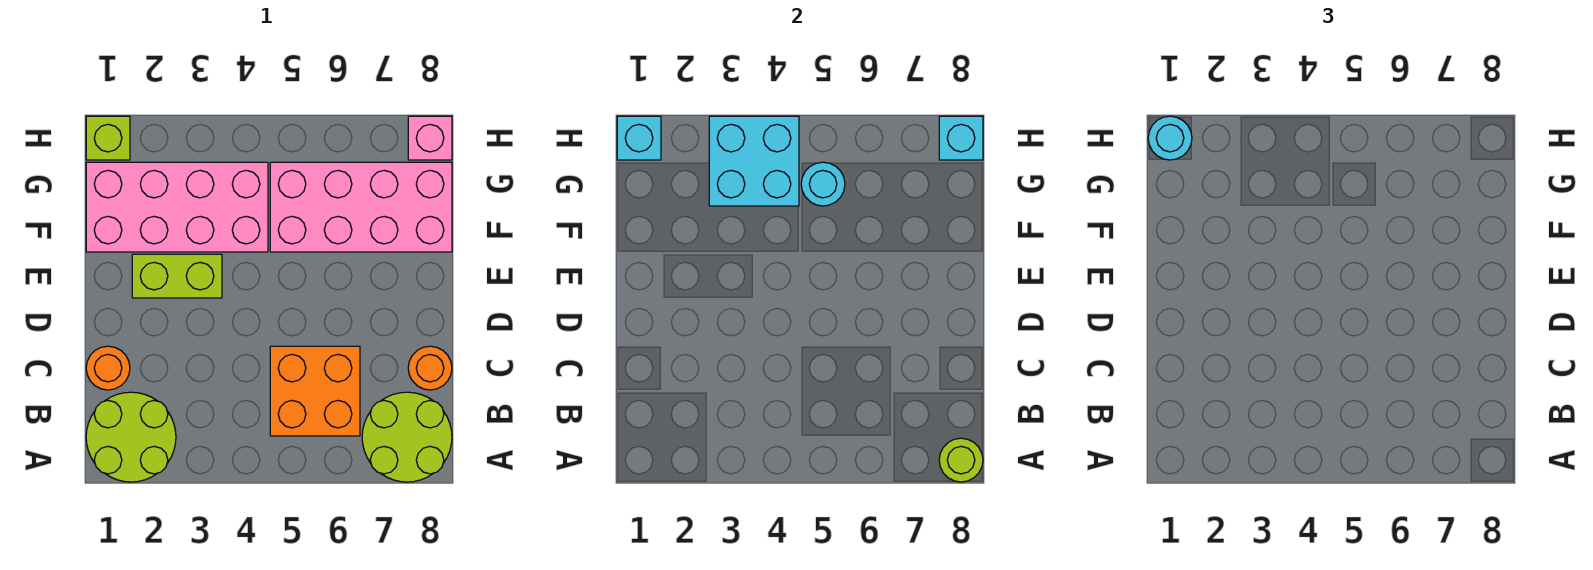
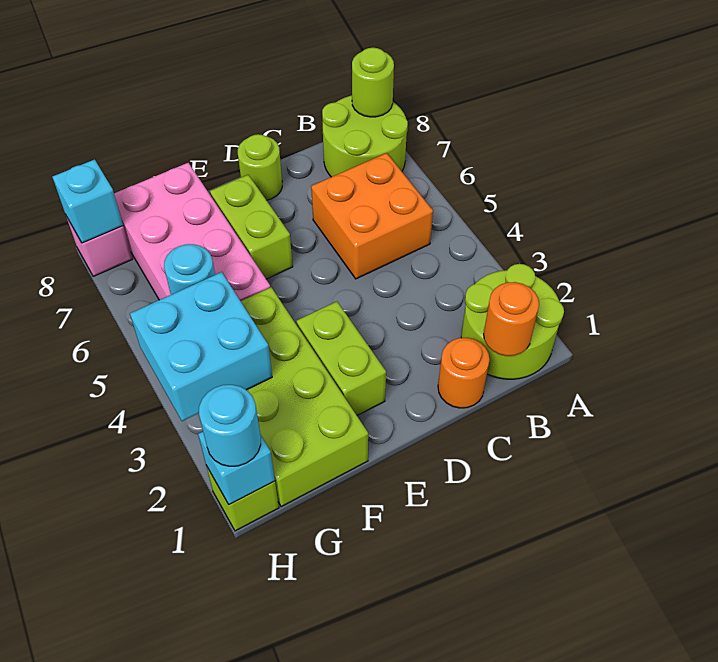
orange 1x1 round brick [408,346,452,390] -> orange 1x1 round brick moved to [484,282,539,356]
none -> lime 1x1 round brick [238,134,282,200]
none -> lime 1x2 brick [210,175,293,279]
pink 2x4 brick [86,162,268,252] -> lime 2x4 brick [241,287,368,507]

